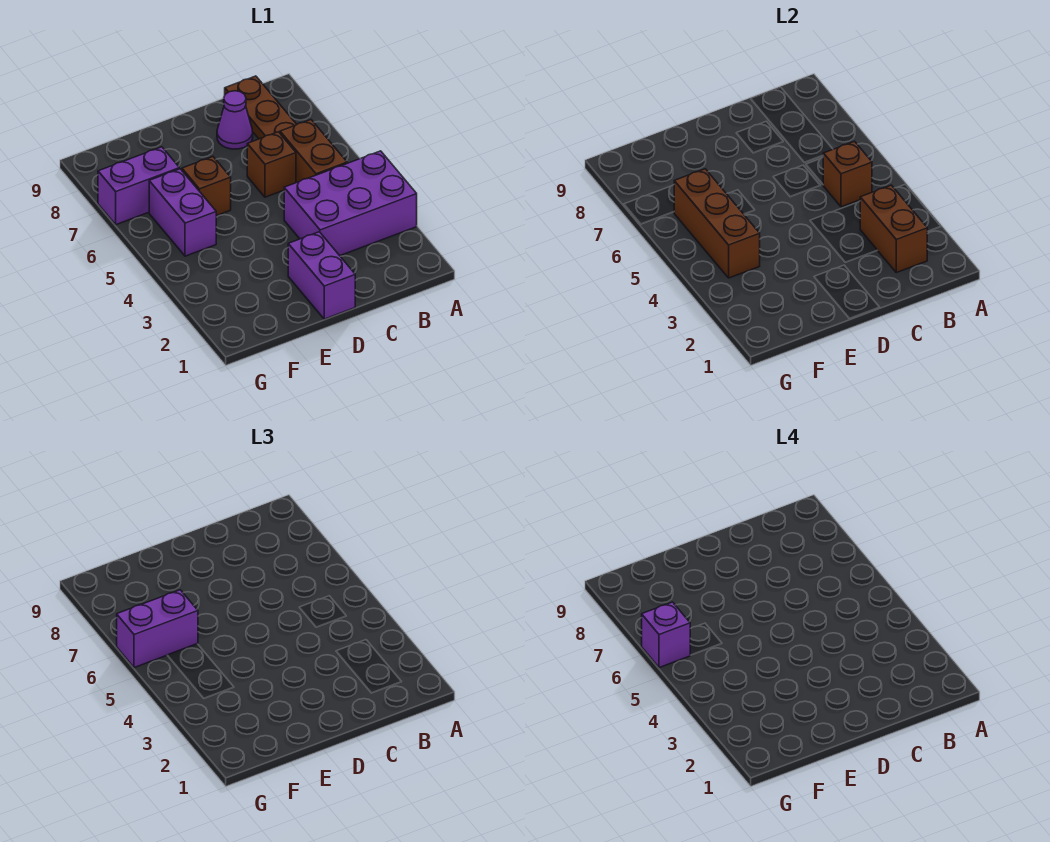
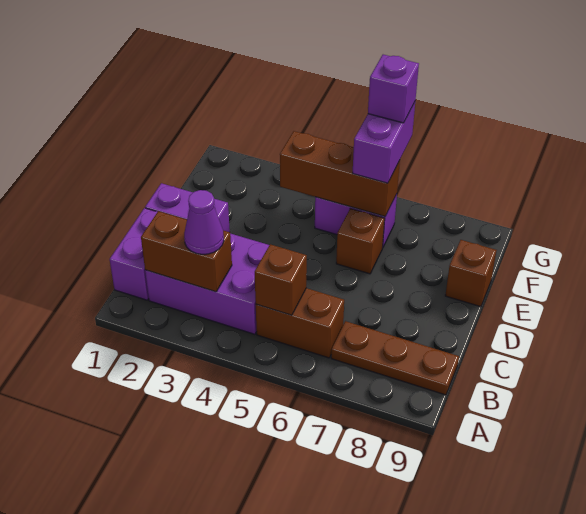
purple 2x3 brick [284,151,417,256] -> purple 2x3 brick turned to [145,233,269,334]
brown 1x1 brick [247,132,296,197] -> brown 1x1 brick moved to [445,240,496,307]
purple 1x1 cone [217,91,253,149] -> purple 1x1 cone moved to [184,190,224,254]
purple 1x2 brick [98,147,179,225] -> purple 1x2 brick moved to [110,208,157,300]

